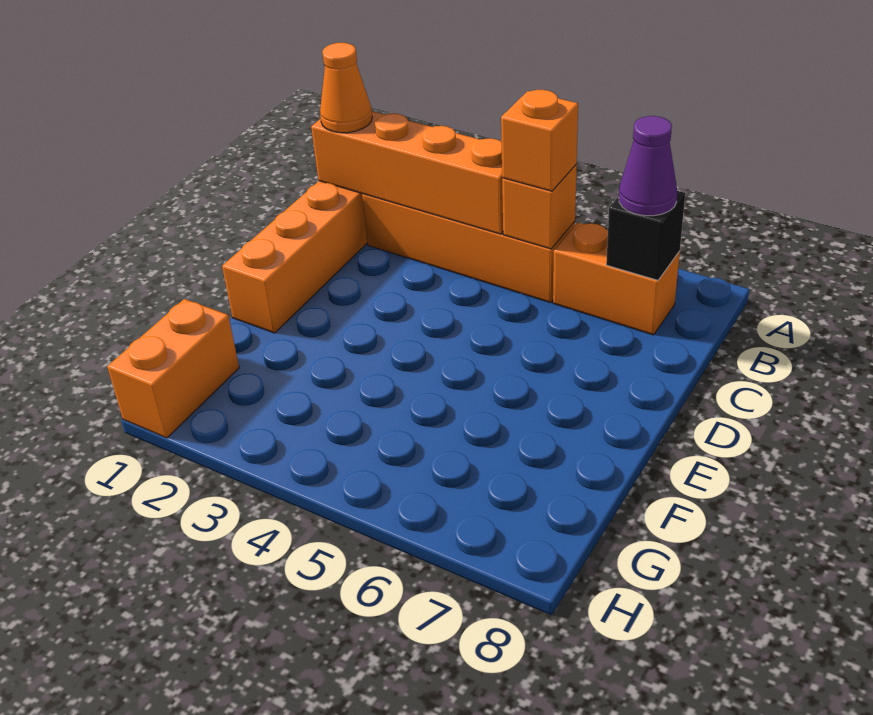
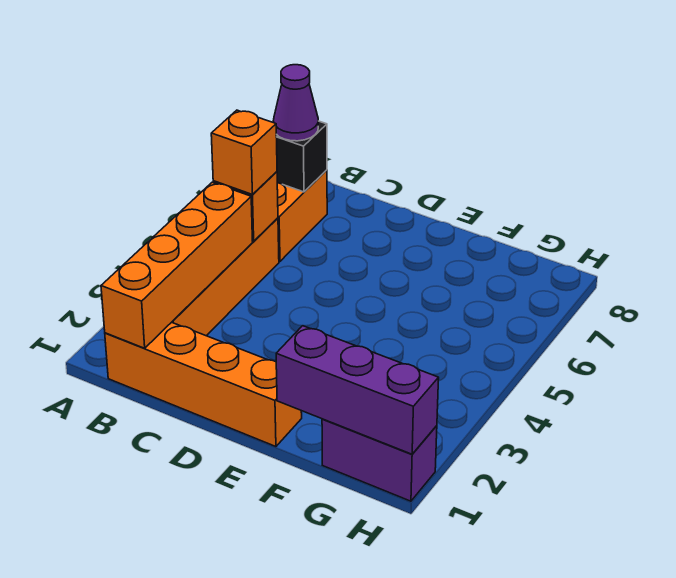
orange 1x1 cone [320,43,372,133] -> none
none -> purple 1x3 brick [276,326,439,454]
orange 1x2 brick [107,299,239,438] -> purple 1x2 brick [322,419,437,501]

